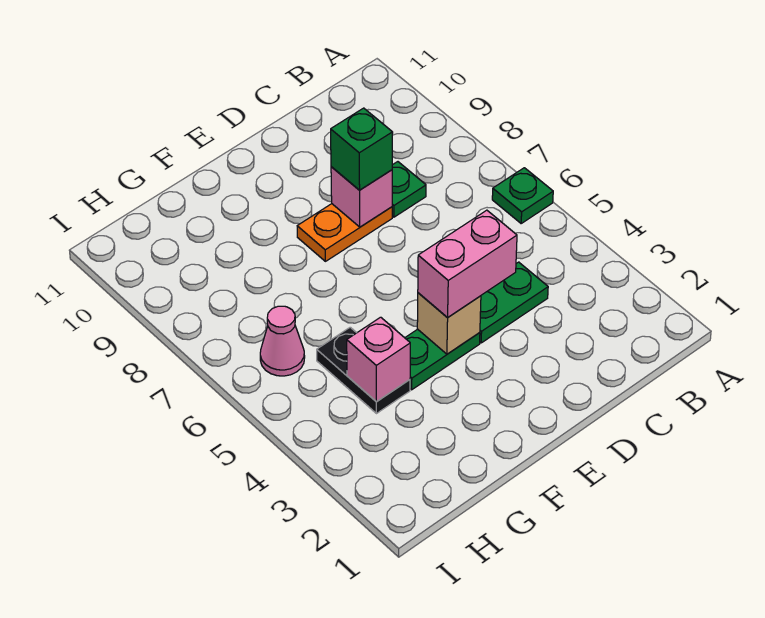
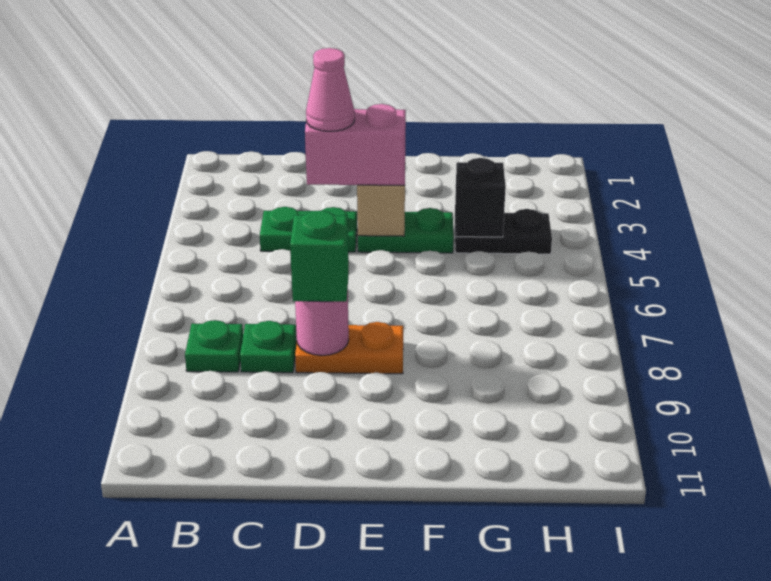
green 1x1 plate [492,168,553,223] -> green 1x1 plate moved to [185,320,243,372]
pink 1x1 brick [331,167,392,227] -> pink 1x1 round brick [295,290,349,356]
black 1x2 plate [317,327,410,414] -> black 1x2 plate turned to [454,209,552,254]
pink 1x1 brick [347,317,410,401] -> black 1x1 brick [455,158,506,237]
pink 1x1 cone [260,306,305,376] -> pink 1x1 cone moved to [306,48,355,131]

